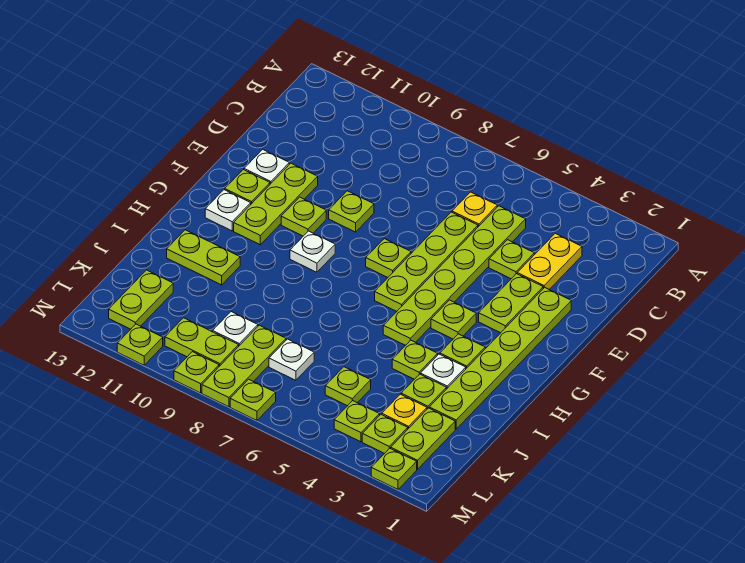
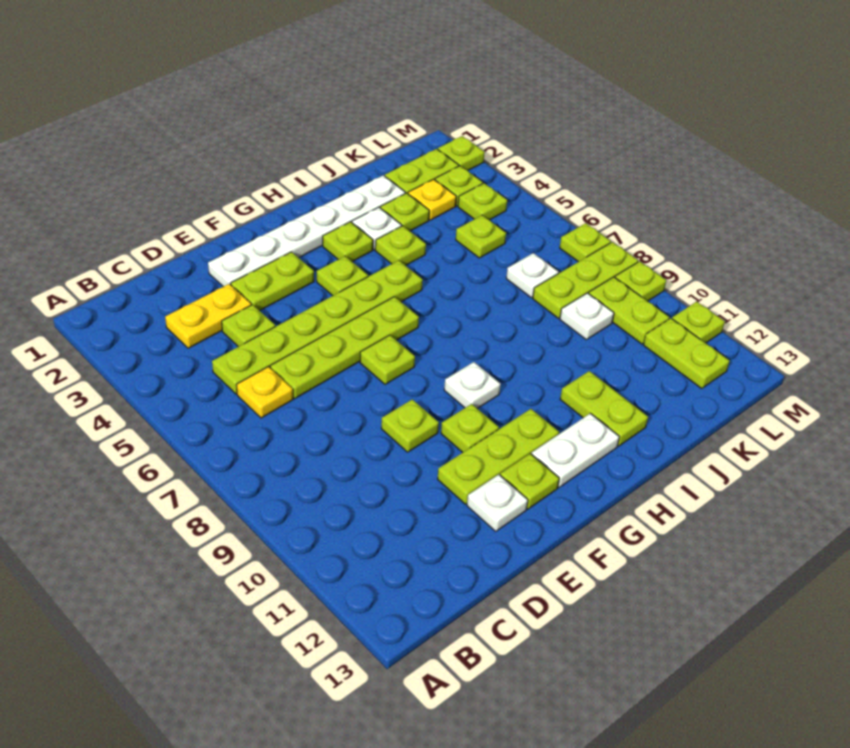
lime 1x6 plate [429,287,571,429] -> white 1x6 plate [208,175,405,287]
white 1x1 plate [205,190,251,231] -> white 1x2 plate [532,413,619,487]
lime 1x2 plate [109,270,173,329] -> lime 1x2 plate turned to [644,318,730,389]

